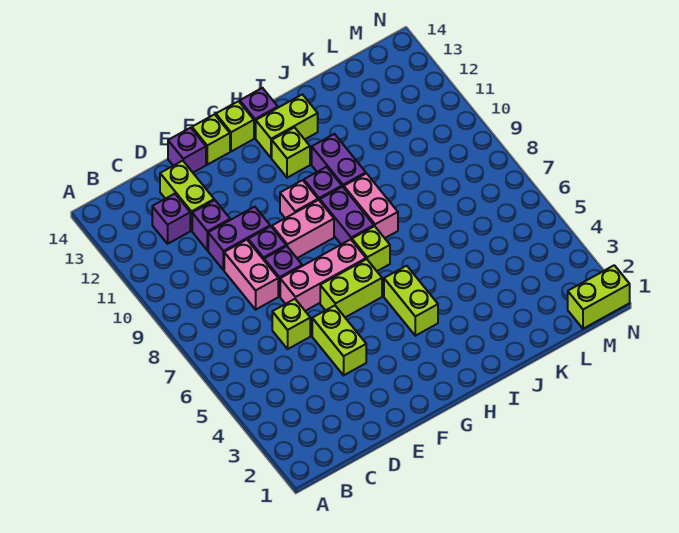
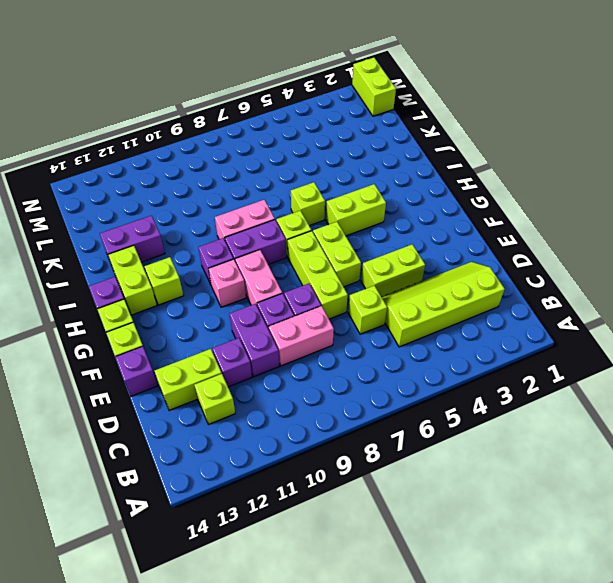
none -> lime 2x4 slope [382,262,505,347]
purple 1x1 brick [152,194,190,244] -> lime 1x1 brick [194,374,235,425]
pink 1x3 brick [280,239,366,311] -> lime 1x3 brick [288,231,348,319]
none -> lime 1x1 brick [291,182,325,226]
purple 1x2 brick [312,134,366,187] -> purple 1x2 brick moved to [100,216,165,266]

